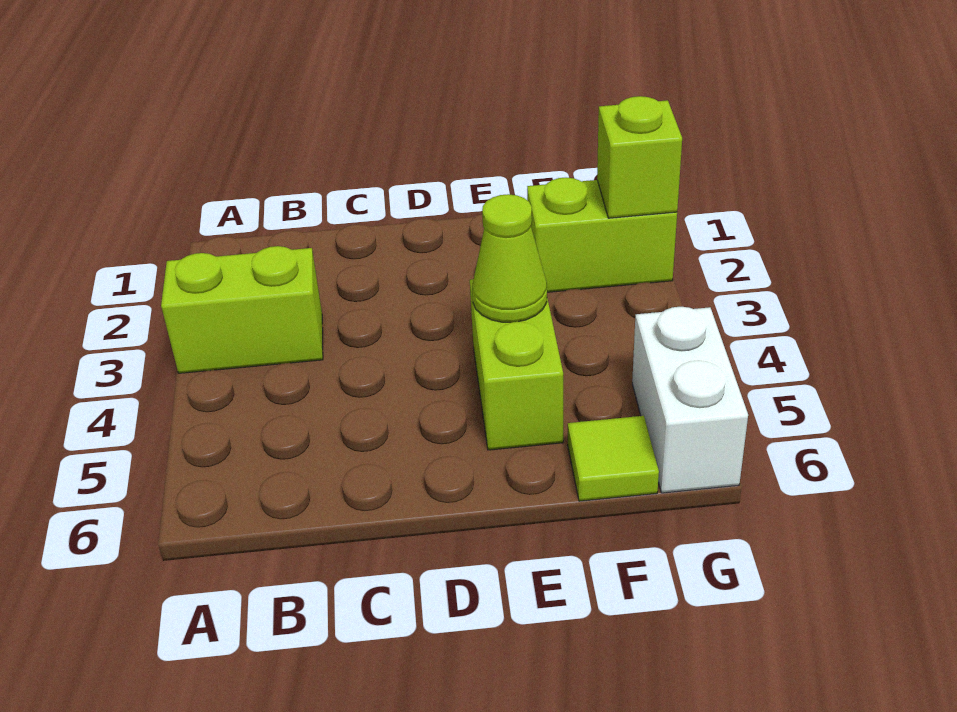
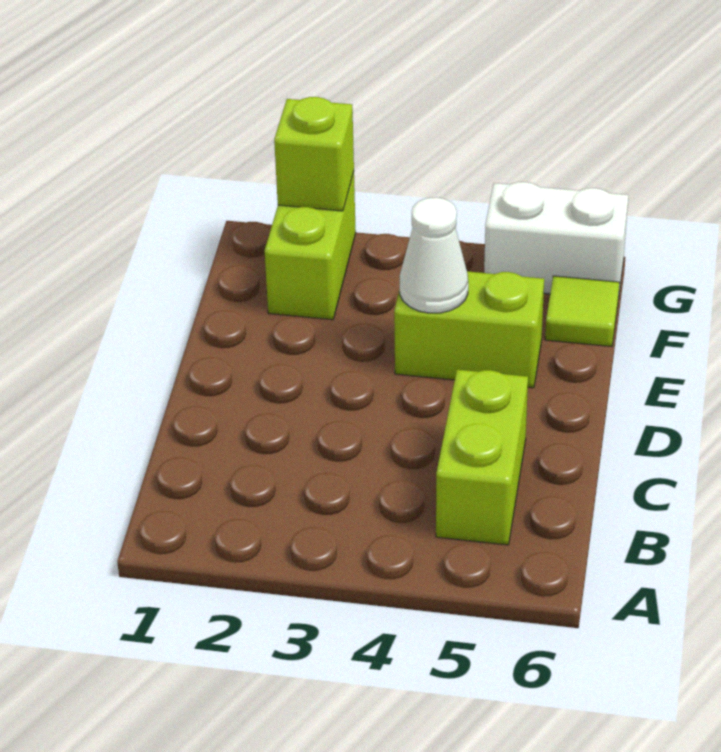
lime 1x2 brick [161,246,323,373] -> lime 1x2 brick moved to [436,370,528,545]
lime 1x1 cone [472,194,547,322] -> white 1x1 cone [400,197,468,313]

